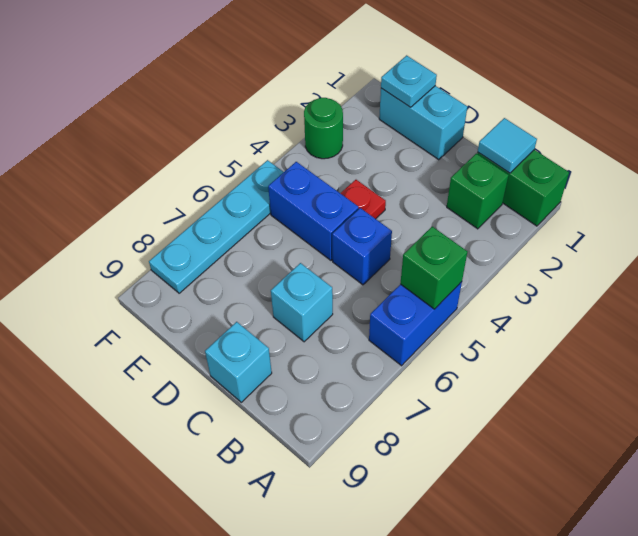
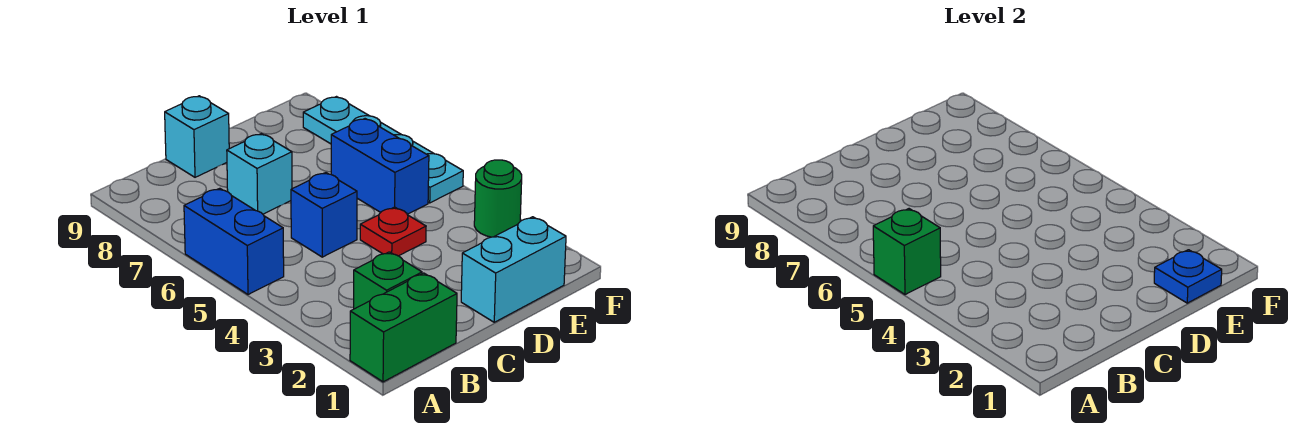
cyan 1x1 tile [478,118,537,173] -> none
blue 1x2 brick [268,162,359,260] -> blue 1x2 brick turned to [331,119,429,214]
cyan 1x1 plate [381,55,437,107] -> blue 1x1 plate [1154,250,1222,303]

